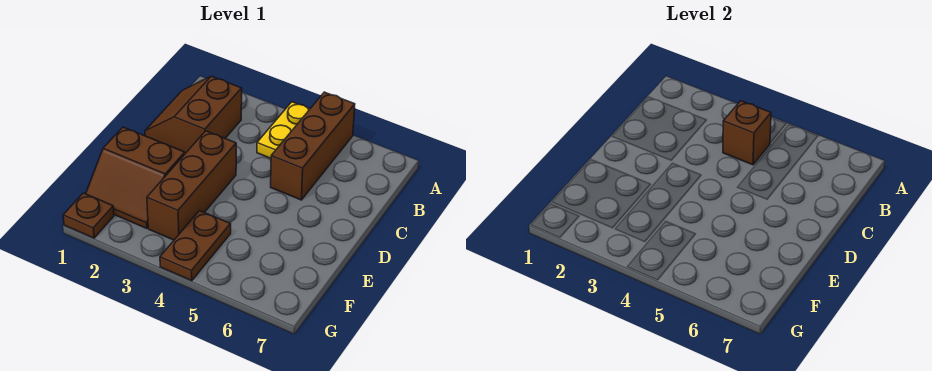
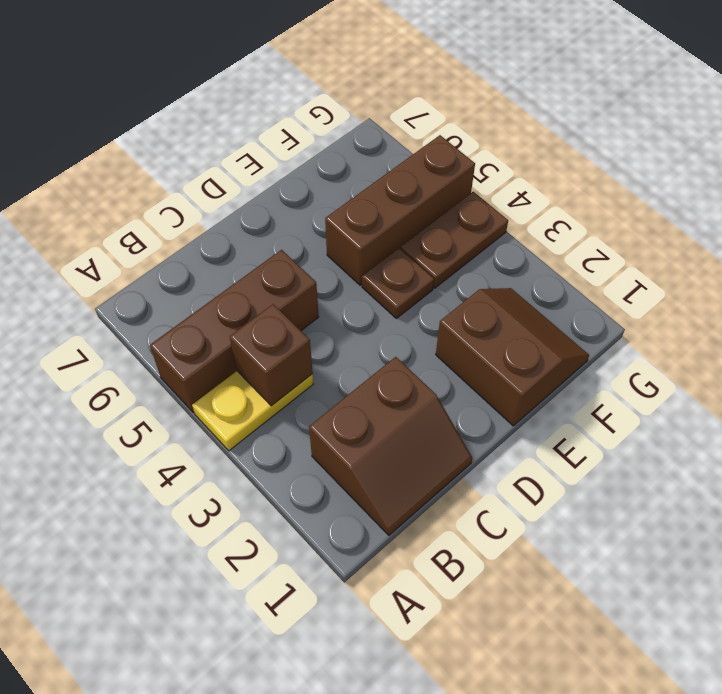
brown 1x3 brick [147,131,236,240] -> brown 1x3 brick moved to [325,135,475,285]
brown 1x1 plate [63,193,114,238] -> brown 1x1 plate moved to [362,248,434,318]

